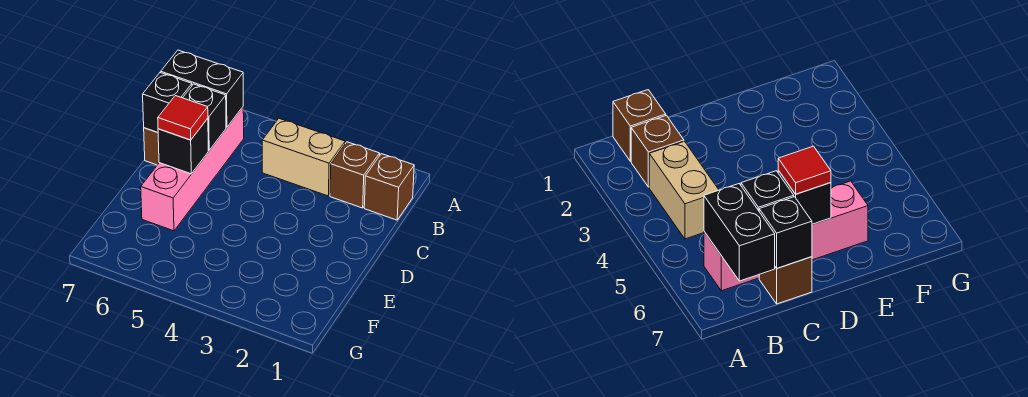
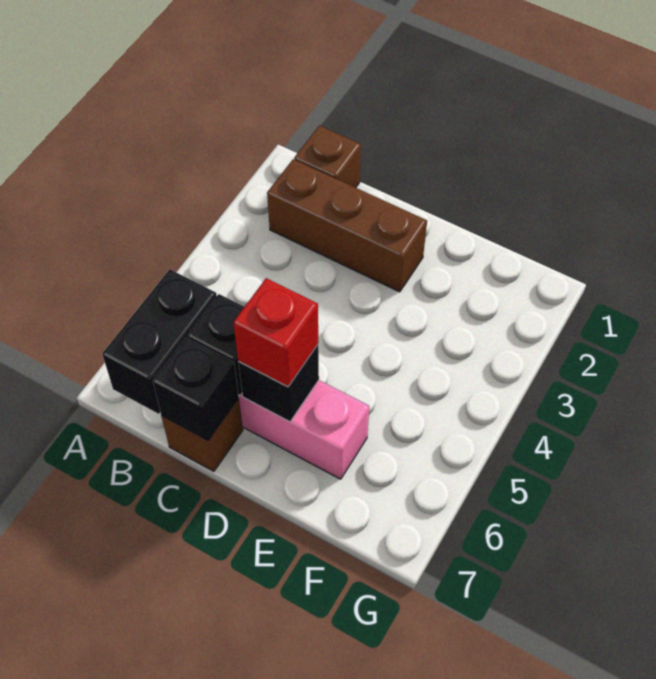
brown 1x1 brick [330,142,380,208] -> brown 1x3 brick [267,159,427,292]
tan 1x2 brick [262,119,345,196] -> none
red 1x1 tile [158,96,208,140] -> red 1x1 brick [233,278,318,387]

